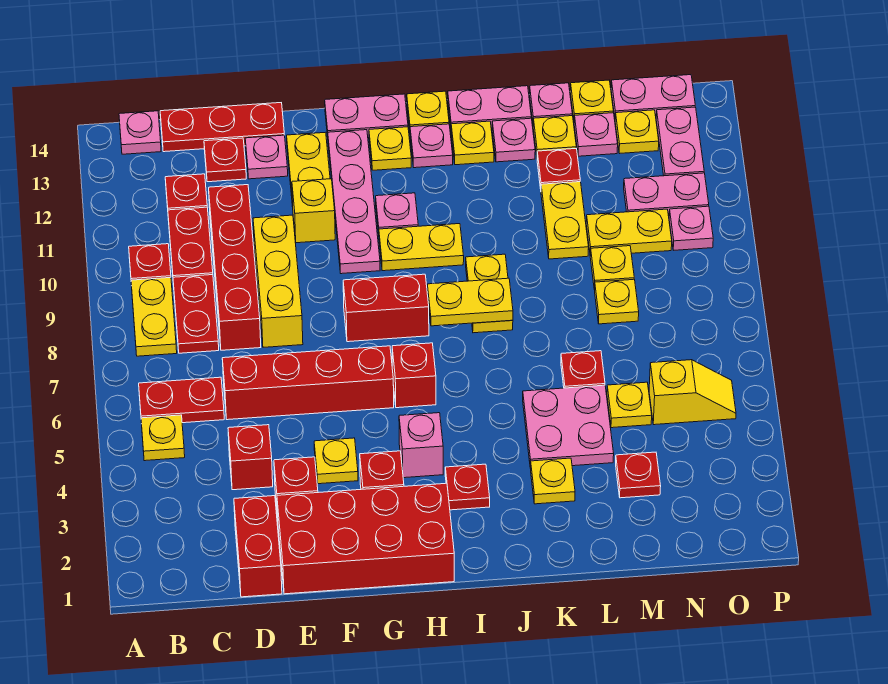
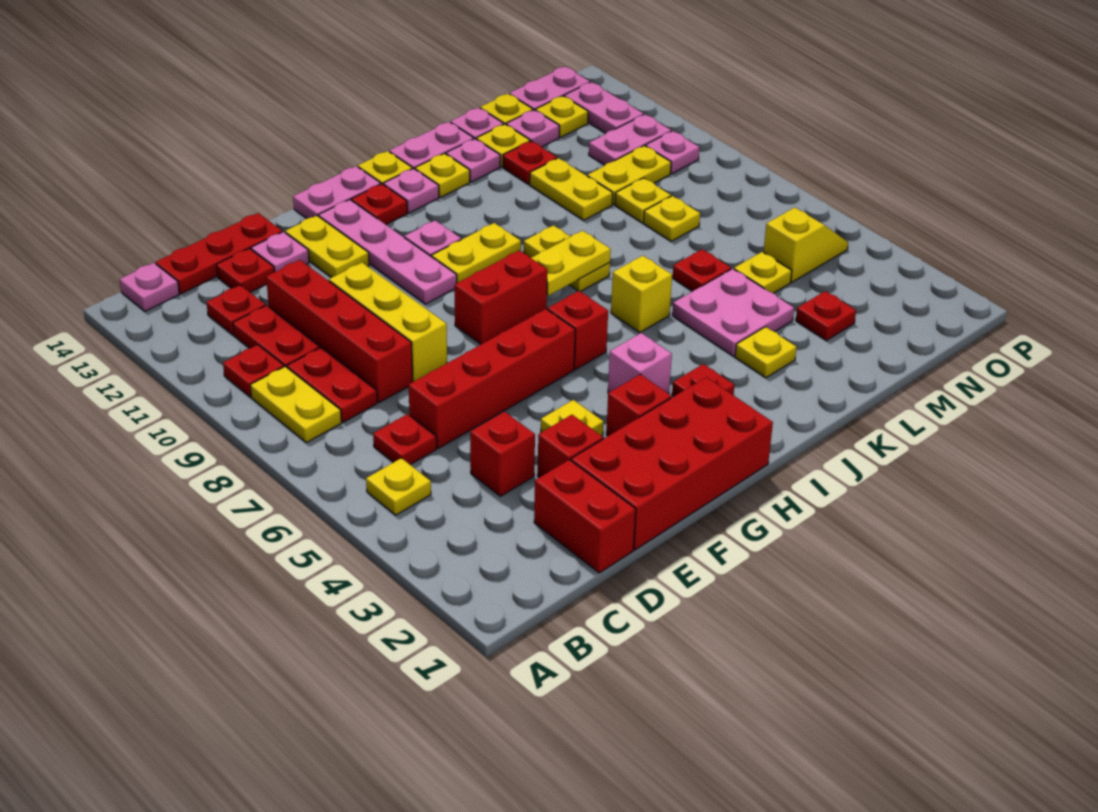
red 1x2 plate [139,377,224,423] -> red 1x1 plate [373,414,437,465]
yellow 1x1 brick [292,179,335,243] -> yellow 1x1 brick moved to [611,256,672,332]
yellow 1x1 plate [369,127,411,170] -> red 1x1 plate [351,184,407,224]

